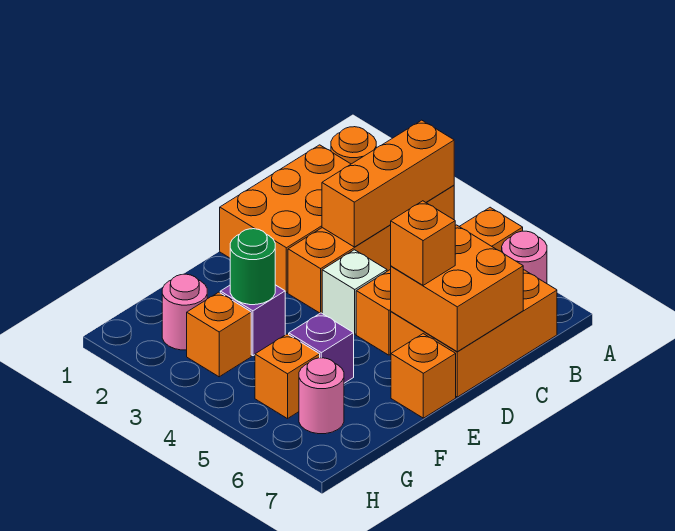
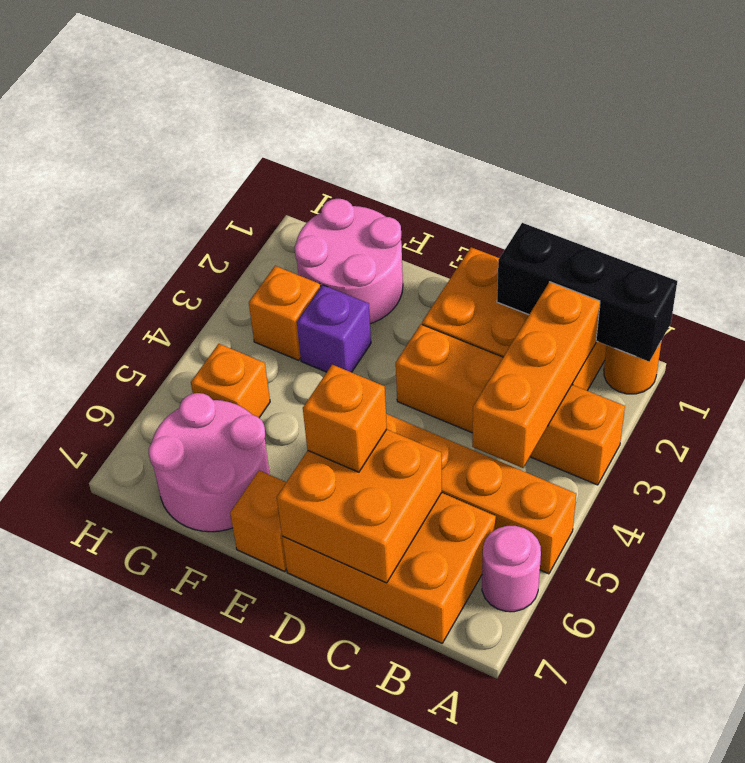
none -> black 1x3 brick [497,223,677,362]
orange 1x3 brick [322,120,454,247] -> orange 1x3 brick turned to [472,282,600,468]
white 1x1 brick [322,250,387,334] -> none
green 1x1 round brick [230,229,275,305] -> none
purple 1x1 brick [289,313,354,383] -> none
pink 1x1 round brick [162,274,207,350] -> pink 2x2 round brick [295,199,403,324]
pink 1x1 round brick [299,358,344,434] -> pink 2x2 round brick [149,393,270,532]

